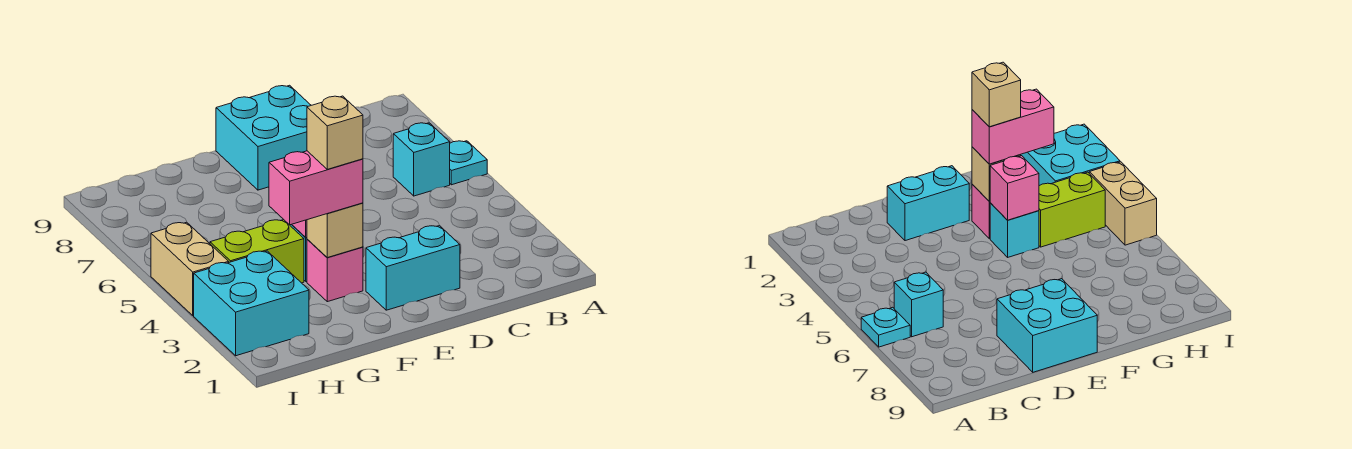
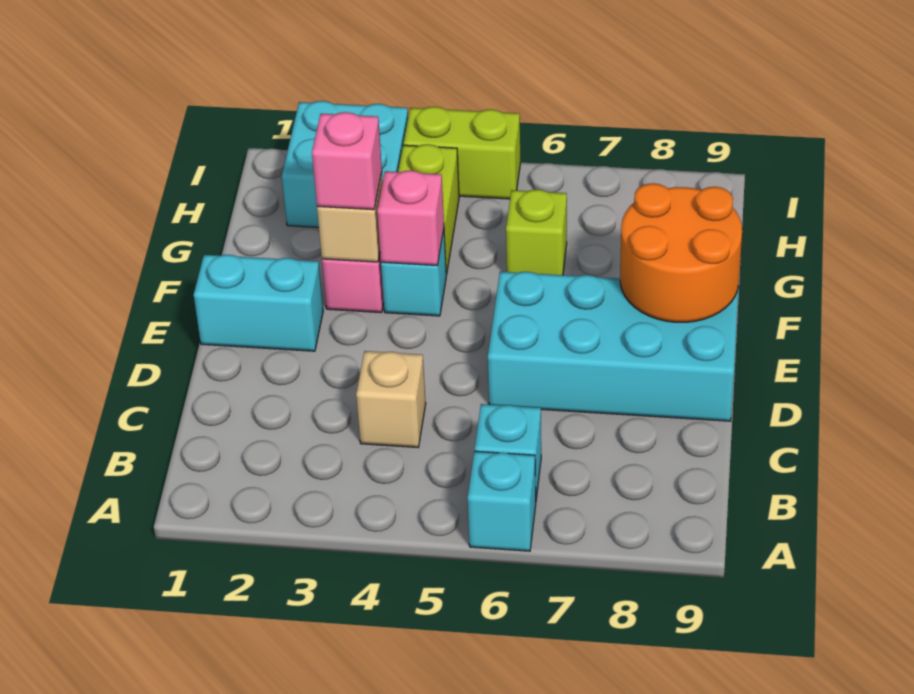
cyan 1x1 plate [450,141,487,185] -> cyan 1x1 brick [468,451,536,551]
cyan 1x2 brick [366,226,460,310] -> cyan 1x2 brick turned to [194,255,323,351]
cyan 2x2 brick [216,85,311,190] -> cyan 2x4 brick [488,272,739,421]
none -> orange 2x2 round brick [620,183,742,322]
pink 1x2 brick [269,151,363,225] -> pink 1x1 brick [312,112,382,210]
tan 1x1 brick [307,96,363,169] -> tan 1x1 brick moved to [356,351,426,447]
none -> lime 1x1 brick [506,190,567,275]
tan 1x2 brick [151,222,229,316] -> lime 1x2 brick [403,107,520,199]

